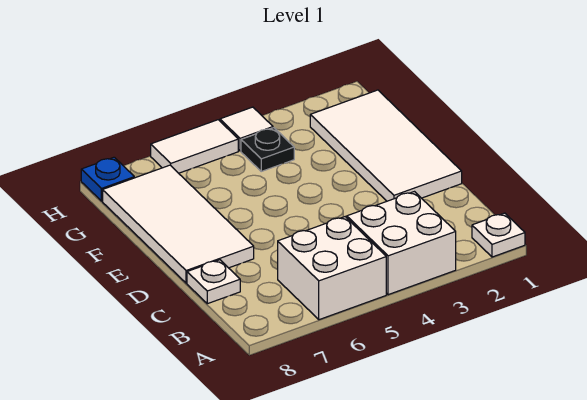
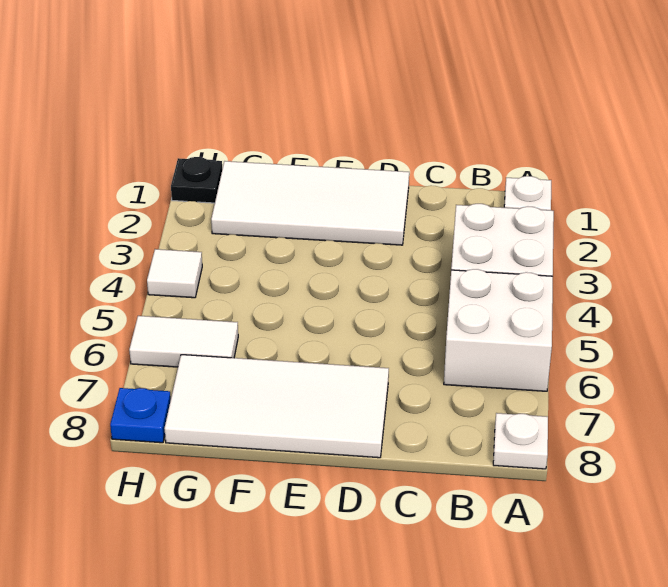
white 1x1 plate [187,260,240,304] -> white 1x1 plate moved to [493,413,548,469]
black 1x1 plate [241,128,294,171] -> black 1x1 plate moved to [171,157,222,203]
white 1x2 tile [151,120,238,173] -> white 1x2 tile turned to [129,316,238,367]

